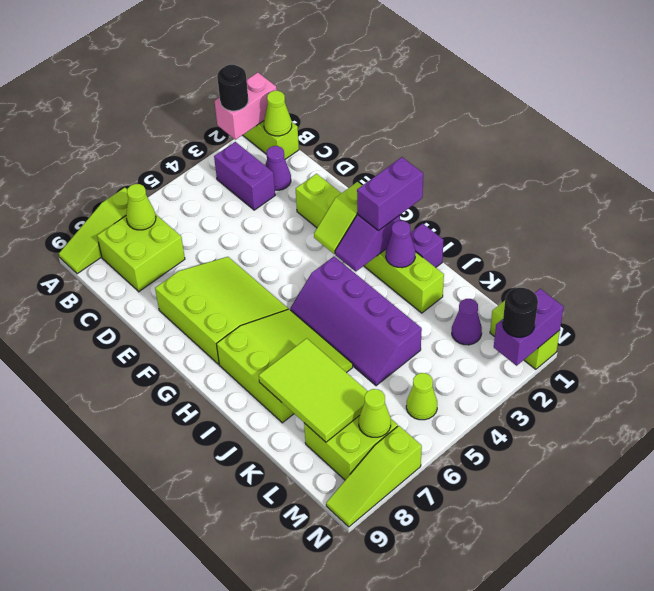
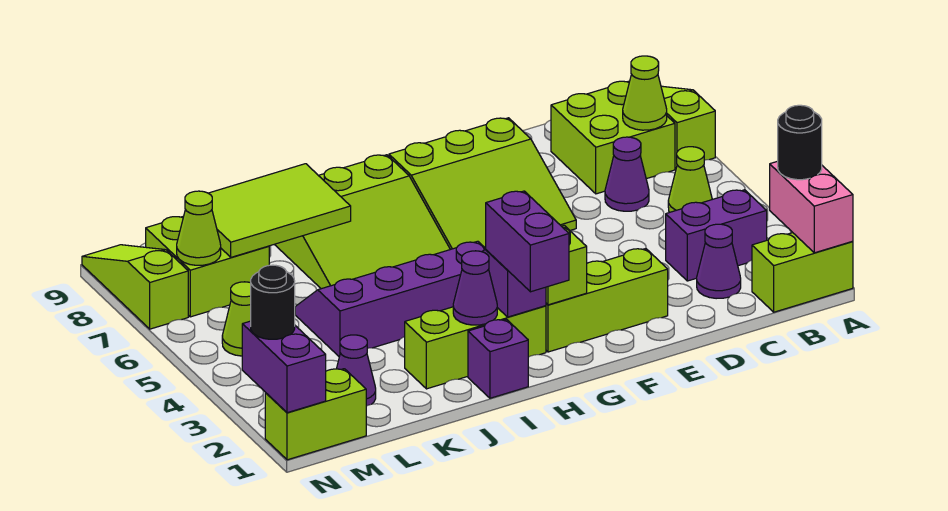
lime 1x1 cone [264,91,292,136] -> lime 1x1 cone moved to [668,147,712,212]
none -> purple 1x1 cone [605,137,649,211]

